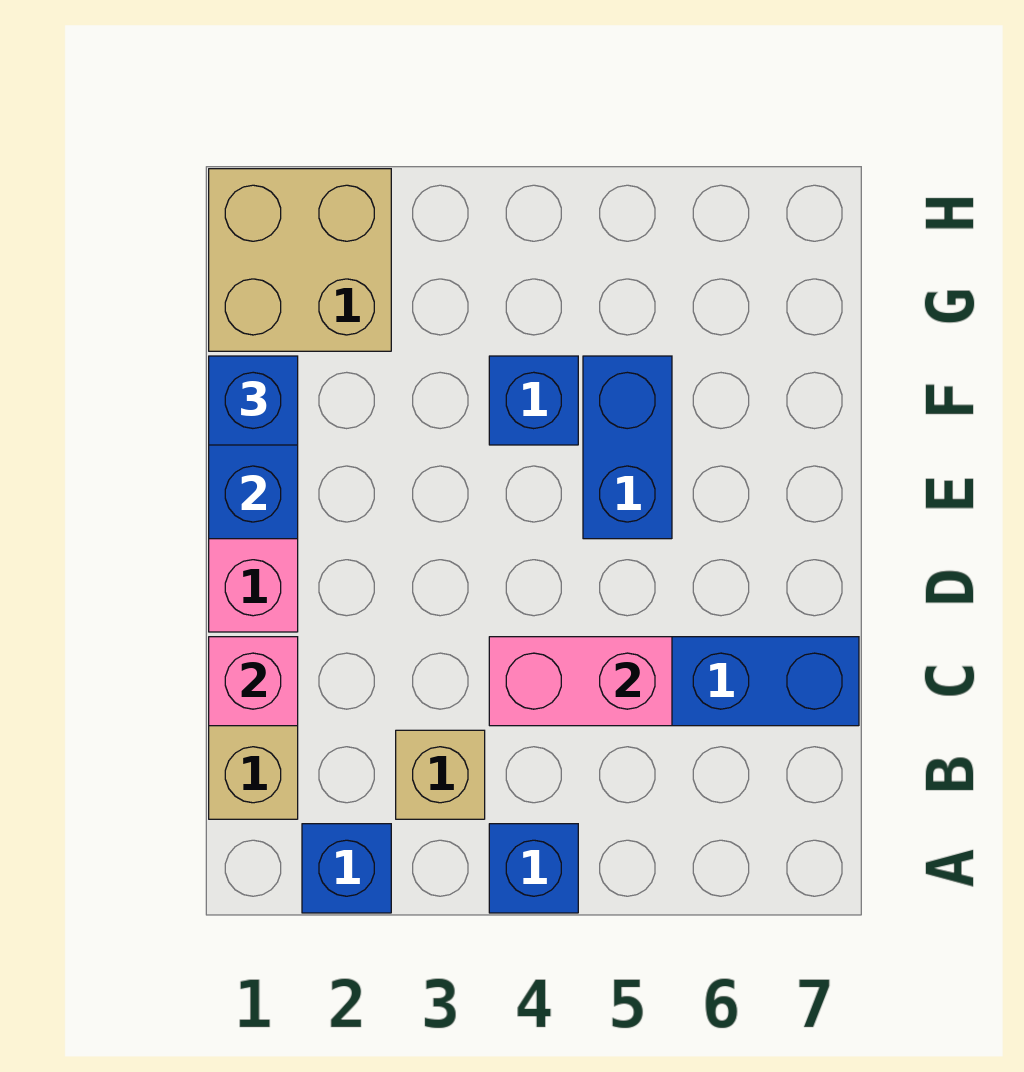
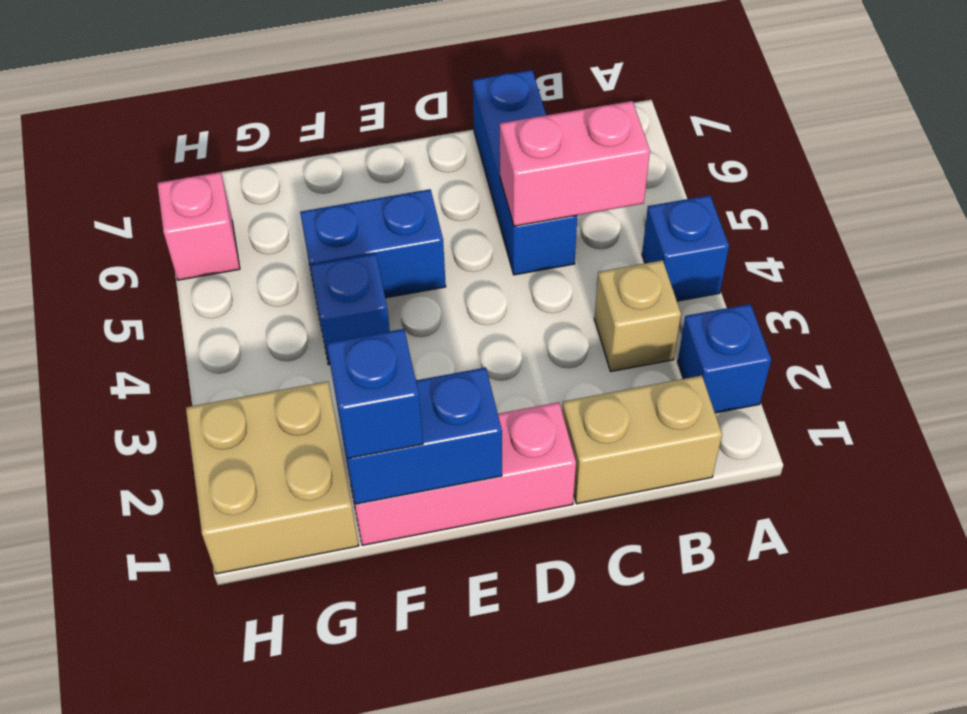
pink 1x1 brick [209,637,298,726] -> pink 1x1 brick moved to [157,172,240,280]
pink 1x2 brick [489,637,672,726] -> pink 1x2 brick turned to [500,101,650,226]

